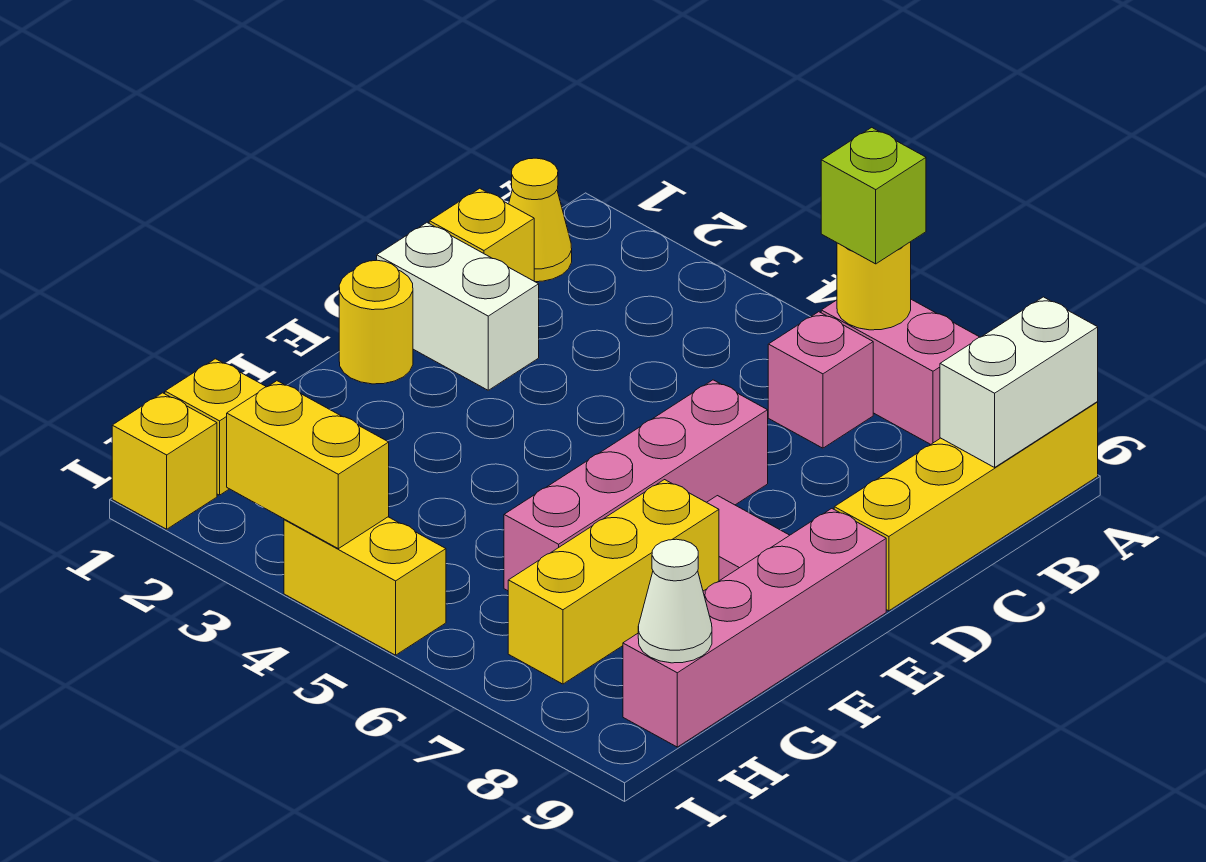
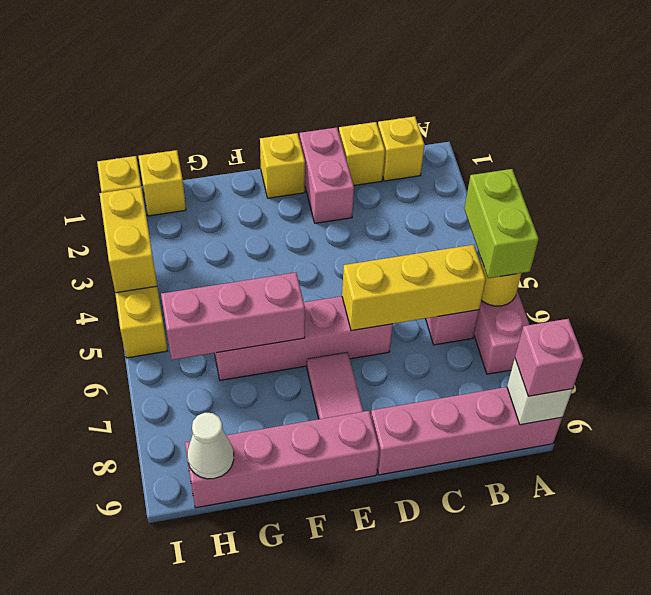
lime 1x1 brick [821,127,926,264] -> lime 1x2 brick [464,169,539,278]
yellow 1x4 brick [834,402,1098,611] -> pink 1x4 brick [371,387,562,475]
white 1x2 brick [940,297,1098,467] -> white 1x1 brick [507,359,572,425]
none -> pink 1x1 brick [515,319,584,396]
yellow 1x1 cone [509,158,572,282] -> yellow 1x1 brick [378,116,424,181]
white 1x2 brick [377,223,539,390] -> pink 1x2 brick [300,128,354,223]
yellow 1x1 round brick [339,260,413,384] -> yellow 1x1 brick [260,133,305,198]
none -> pink 1x3 brick [161,272,305,360]
yellow 1x3 brick [508,480,719,684] -> yellow 1x3 brick moved to [342,245,486,331]

